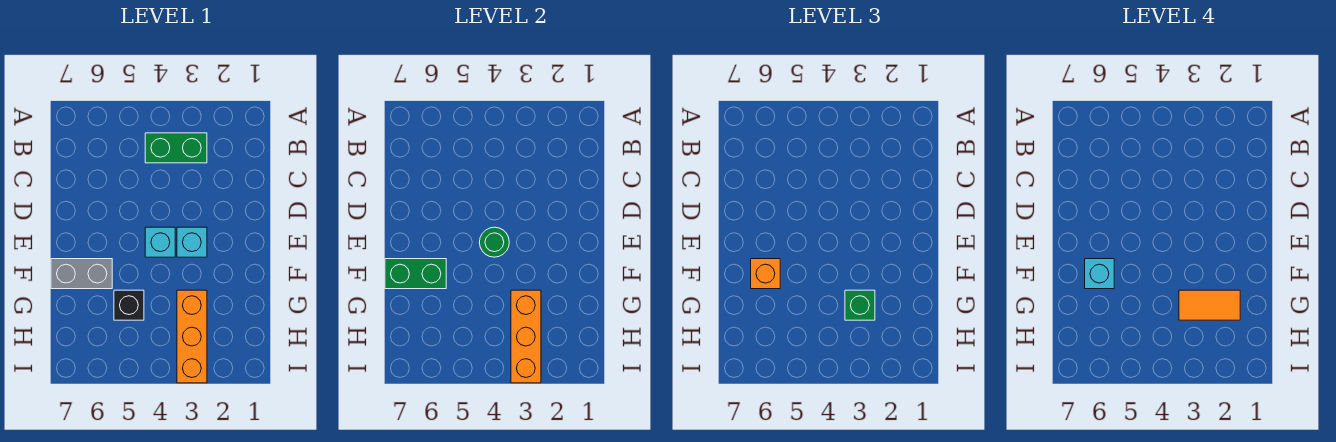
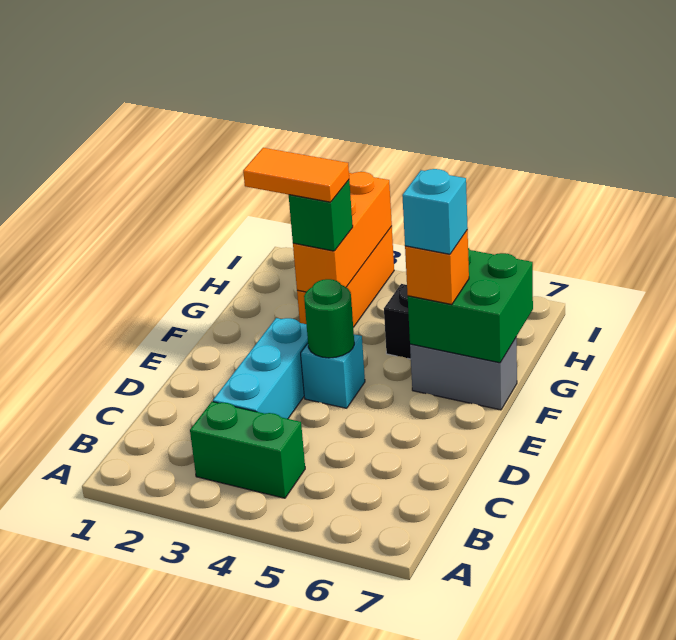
cyan 1x1 brick [177,227,207,257] -> cyan 1x3 brick [213,318,308,419]
green 1x2 brick [385,259,446,289] -> green 2x2 brick [408,248,533,363]

